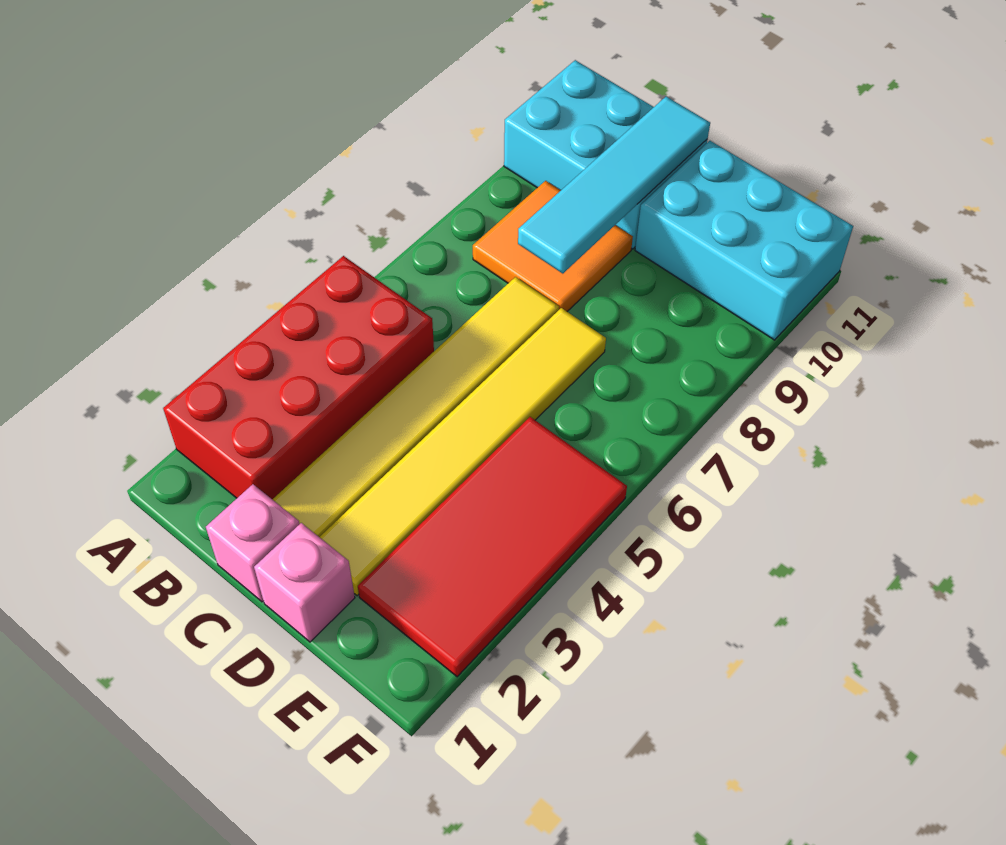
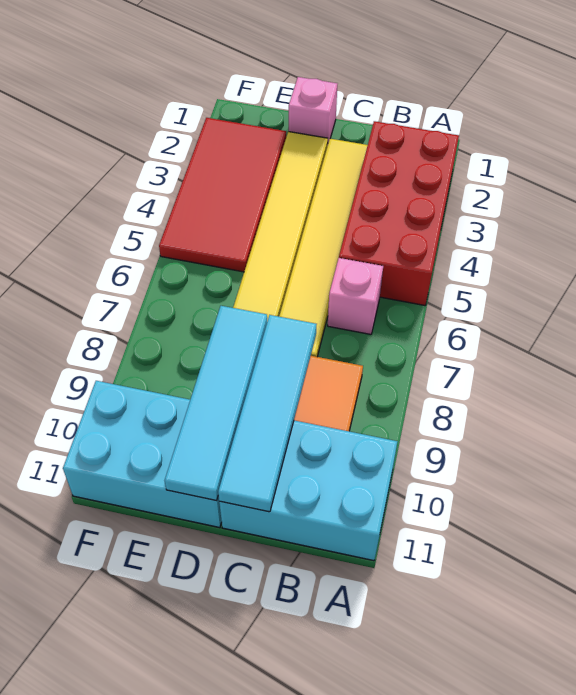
pink 1x1 brick [206,484,299,602] -> pink 1x1 brick moved to [328,258,383,334]
none -> cyan 1x4 tile [165,306,267,501]

